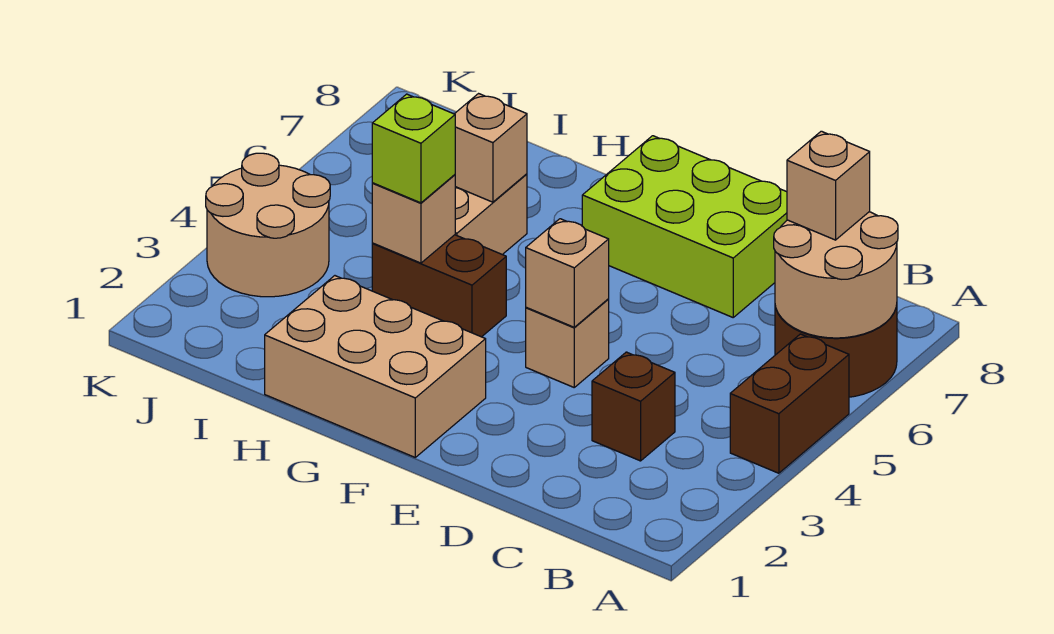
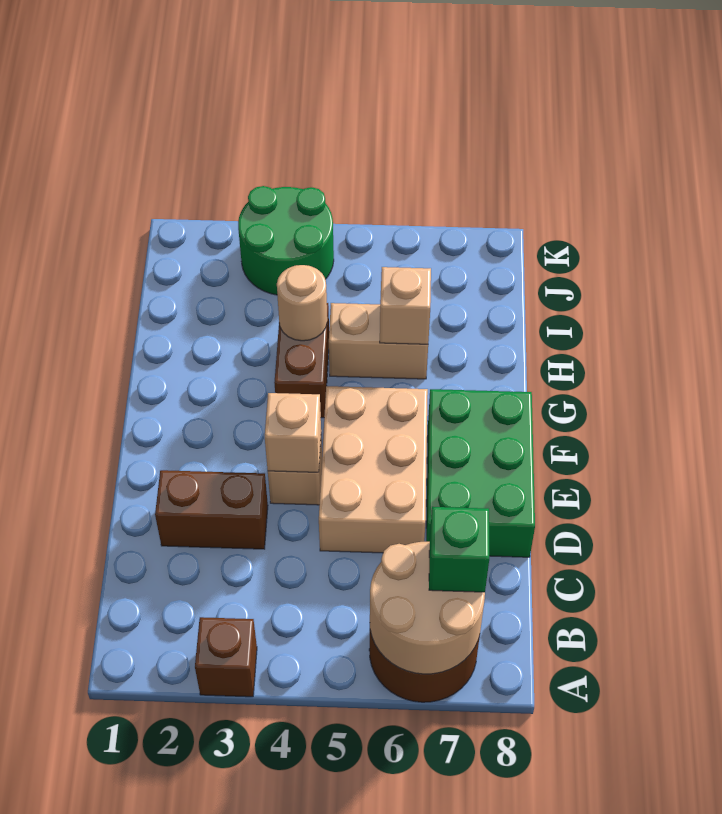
brown 1x2 brick [730,334,849,473] -> brown 1x2 brick moved to [155,470,268,549]
tan 1x1 brick [787,131,870,240] -> green 1x1 brick [429,507,489,592]
brown 1x1 brick [592,352,675,461] -> brown 1x1 brick moved to [195,617,257,697]
lime 2x3 brick [582,136,787,317] -> green 2x3 brick [426,389,535,557]
tan 2x3 brick [265,276,486,457] -> tan 2x3 brick moved to [319,386,428,553]
tan 1x1 brick [372,175,455,263] -> tan 1x1 round brick [277,265,327,341]
lime 1x1 brick [372,94,455,203] -> none
tan 2x2 round brick [206,153,330,297] -> green 2x2 round brick [238,186,334,295]

